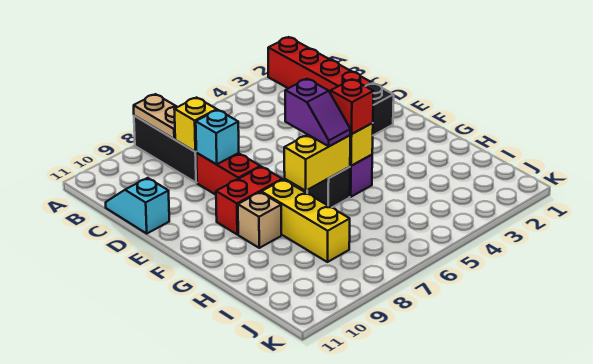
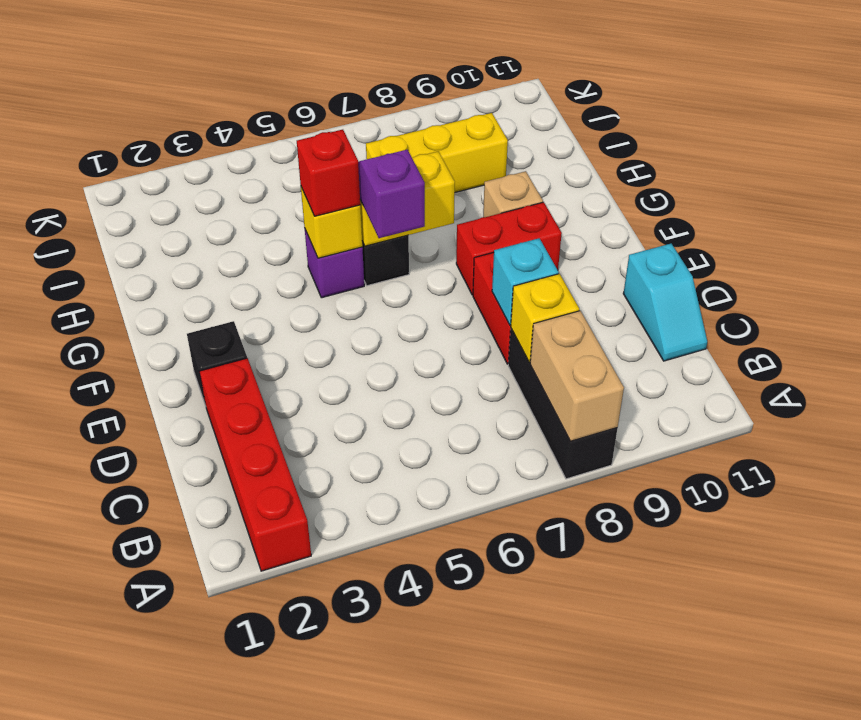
tan 1x2 plate [134,94,177,139] -> tan 1x2 brick [530,311,624,441]
yellow 1x3 brick [261,180,350,262] -> yellow 1x3 brick turned to [366,113,508,192]

